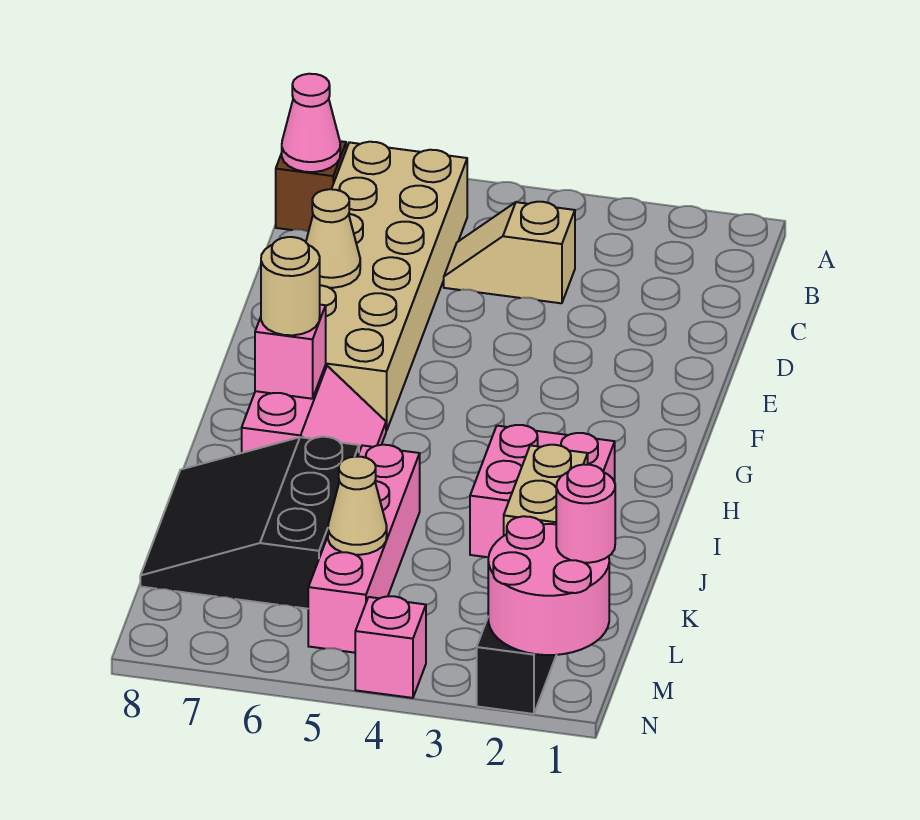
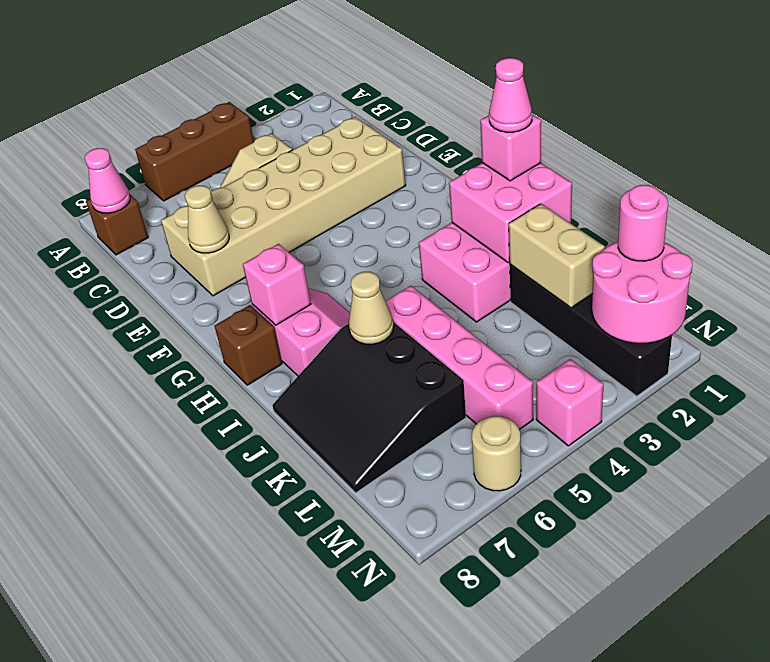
none -> brown 1x3 brick [135,102,254,201]
tan 2x6 brick [320,142,467,431] -> tan 2x6 brick turned to [161,117,406,296]
tan 1x1 round brick [261,237,320,335] -> tan 1x1 round brick moved to [472,416,521,491]
none -> brown 1x1 brick [215,305,282,385]
none -> pink 2x2 brick [449,163,572,263]
none -> pink 1x1 brick [480,115,541,181]
none -> pink 1x1 cone [489,58,532,132]
tan 1x1 cone [328,457,387,555] -> tan 1x1 cone moved to [349,272,394,344]

